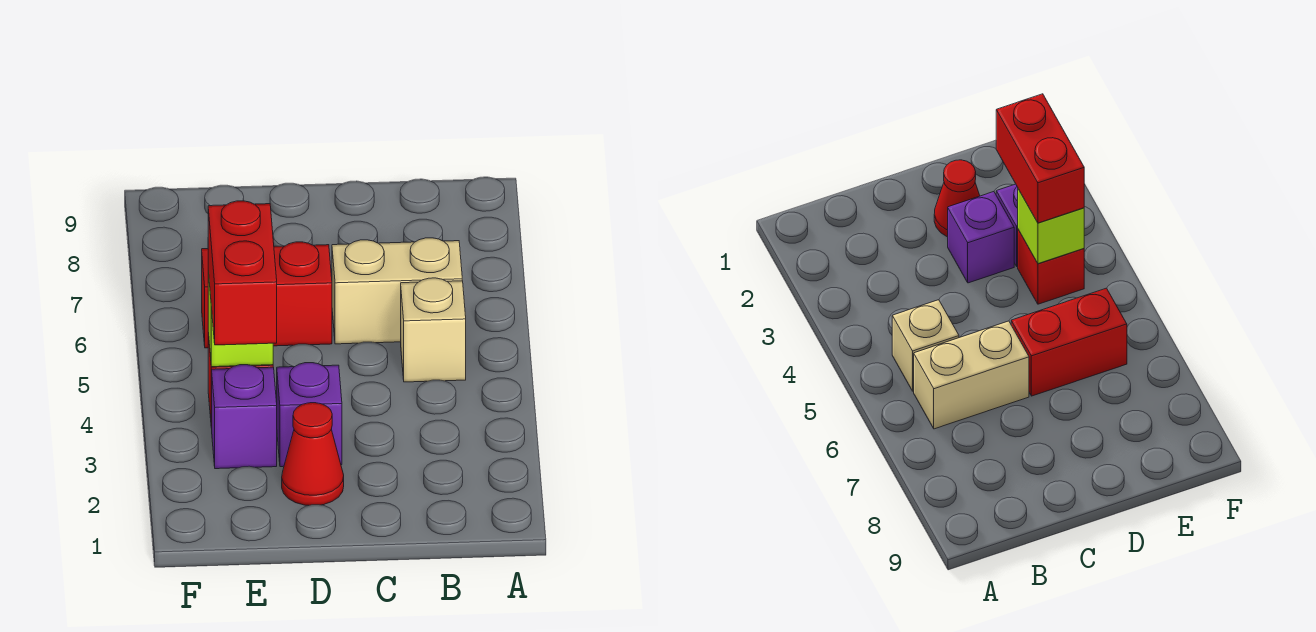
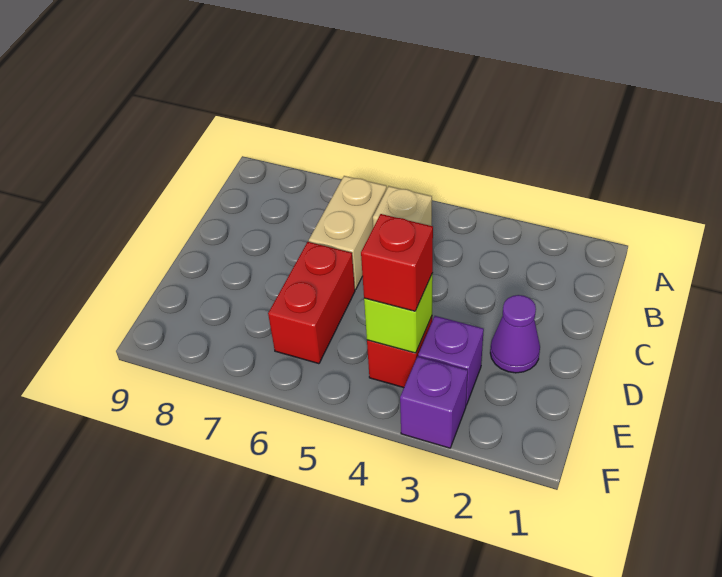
red 1x1 cone [282,403,344,505] -> purple 1x1 cone [490,295,540,373]
purple 1x1 brick [277,363,342,467] -> purple 1x1 brick moved to [400,357,468,448]
red 1x2 brick [208,201,277,345] -> red 1x1 brick [361,214,433,311]

